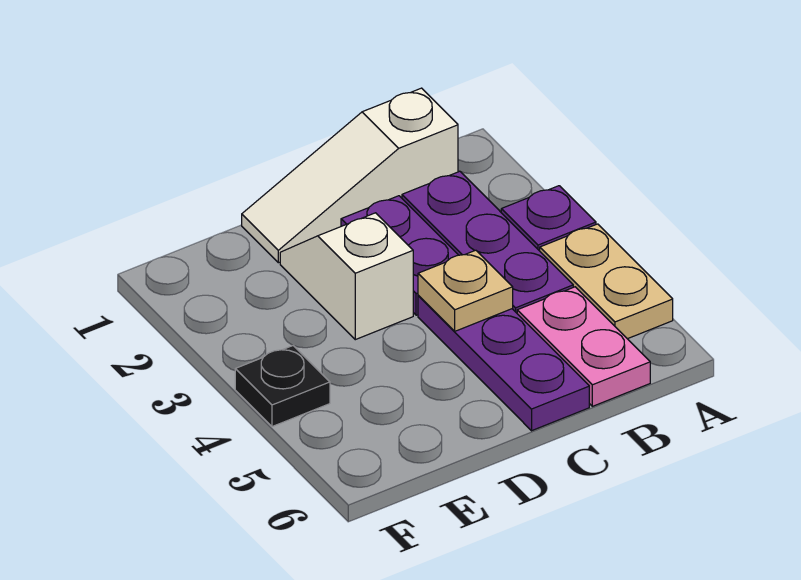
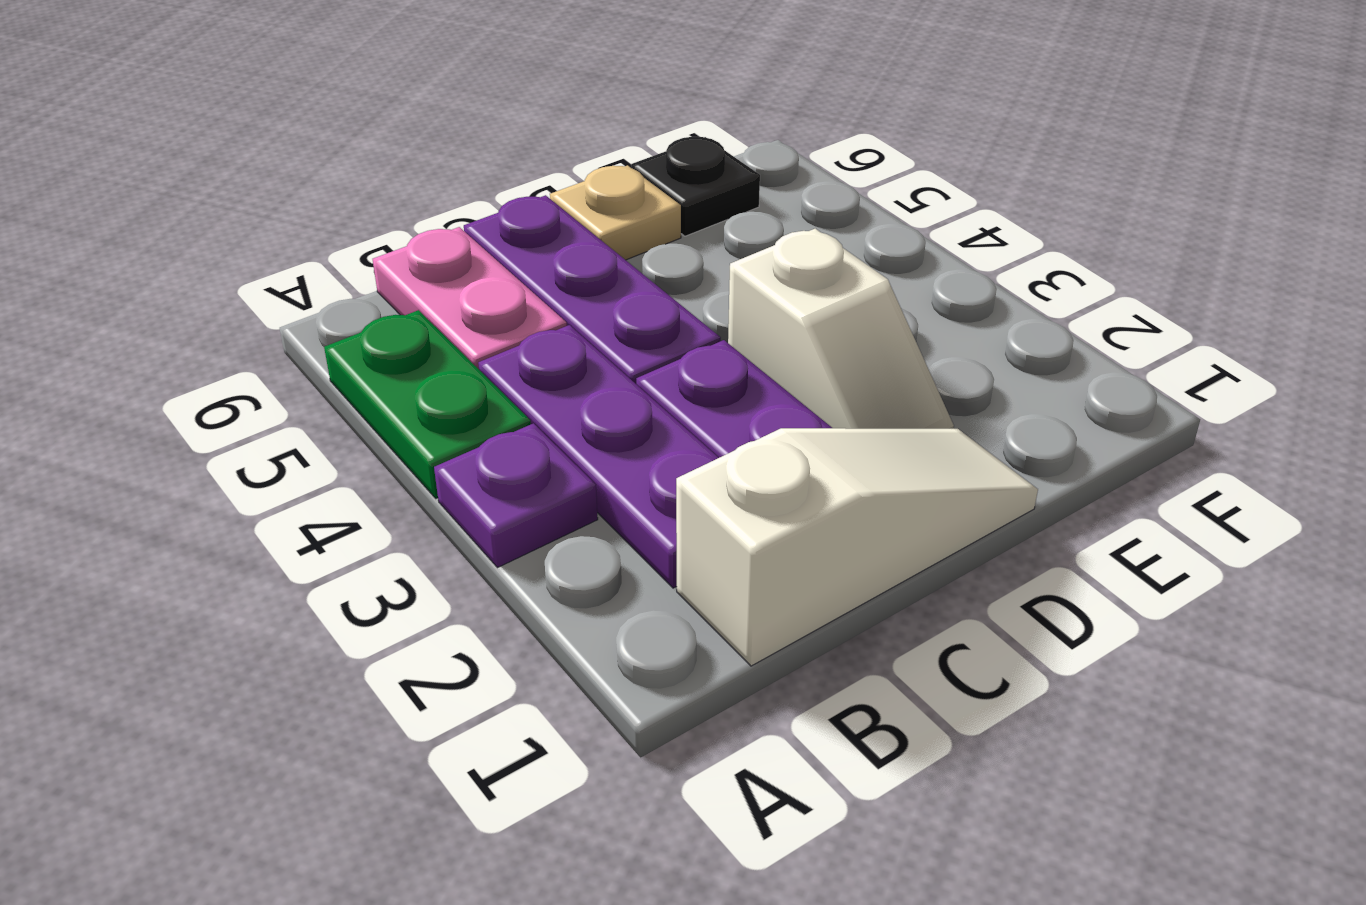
tan 1x2 plate [540,224,673,339] -> green 1x2 plate [324,310,531,499]
tan 1x1 plate [418,250,513,331] -> tan 1x1 plate moved to [550,165,681,260]
black 1x1 plate [235,346,330,427] -> black 1x1 plate moved to [631,137,760,236]

